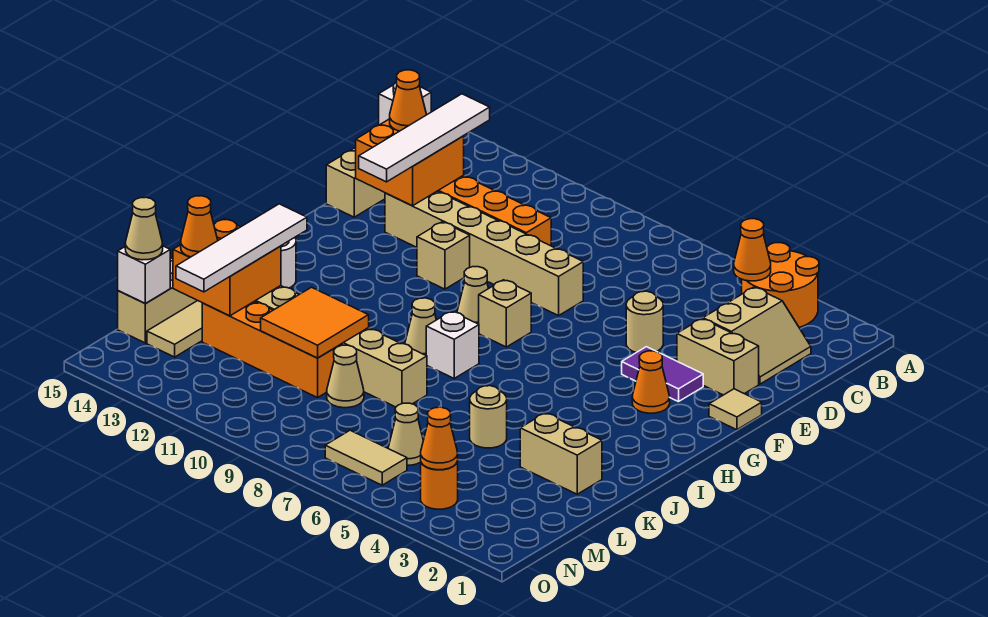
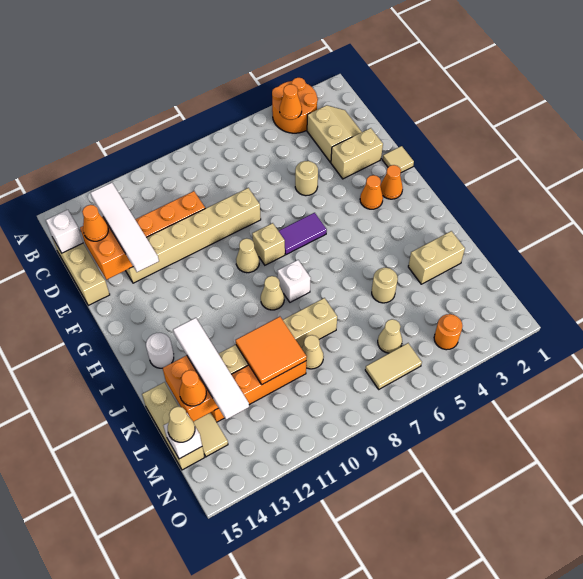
purple 1x2 tile [622,347,703,402] -> purple 1x2 tile moved to [279,213,327,255]
tan 1x1 brick [417,222,470,289] -> none
orange 1x1 cone [421,407,458,470] -> orange 1x1 cone moved to [380,165,403,199]

